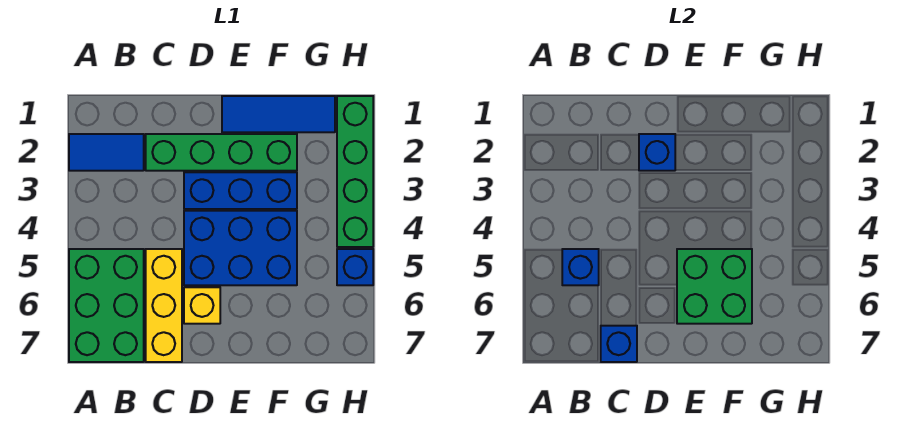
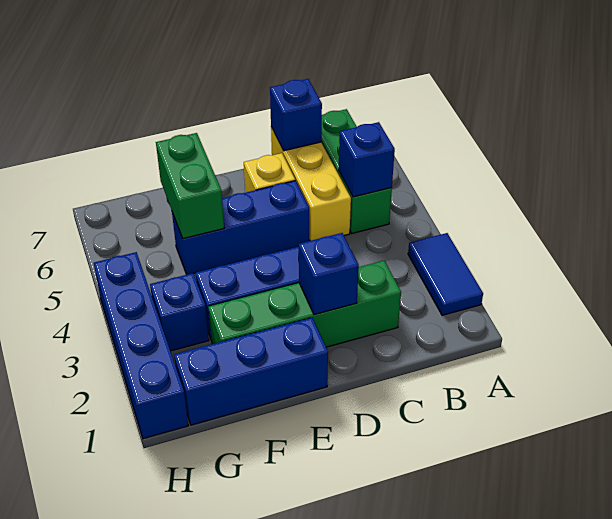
blue 1x2 tile [69,134,144,171] -> blue 1x2 tile turned to [408,233,483,315]
green 2x3 brick [69,249,144,362] -> green 1x3 brick [321,109,392,233]
blue 2x3 brick [184,211,297,285] -> blue 1x3 brick [172,181,309,275]
blue 1x3 tile [222,96,335,132] -> blue 1x3 brick [174,318,328,425]
green 2x2 brick [677,249,752,324] -> green 1x2 brick [156,133,224,238]
green 1x4 brick [337,96,373,247] -> blue 1x4 brick [94,252,188,439]
blue 1x1 brick [337,249,373,285] -> blue 1x1 brick moved to [150,273,209,351]

